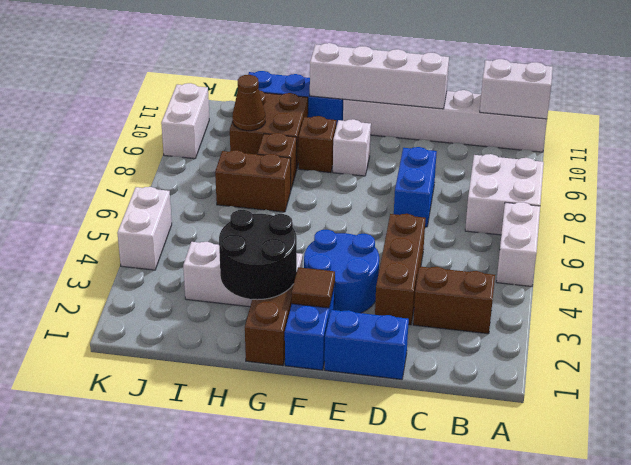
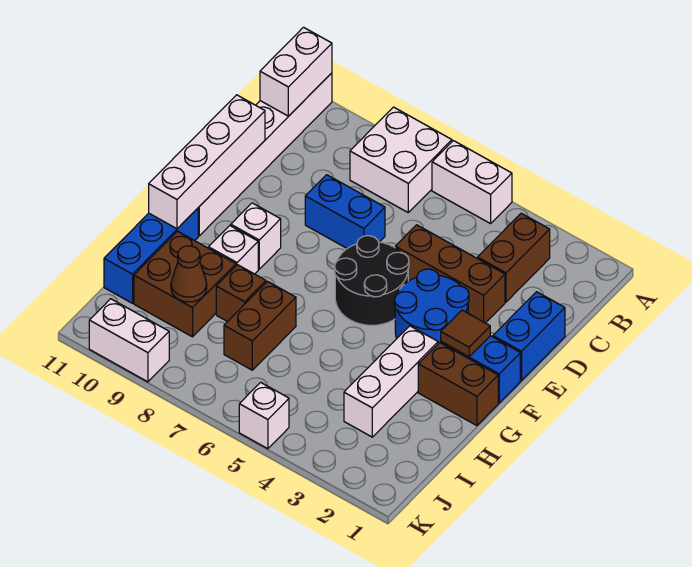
black 2x2 round brick [219,210,297,300] -> black 2x2 round brick moved to [335,236,409,325]
brown 1x1 brick [299,116,337,173] -> white 1x1 brick [209,226,258,274]
white 1x2 brick [117,187,172,270] -> white 1x1 brick [239,382,289,449]

